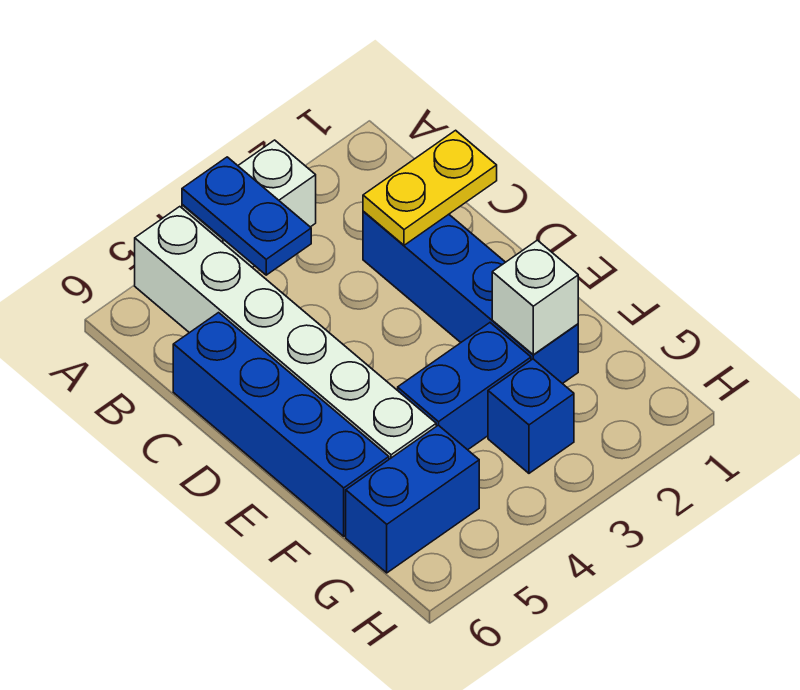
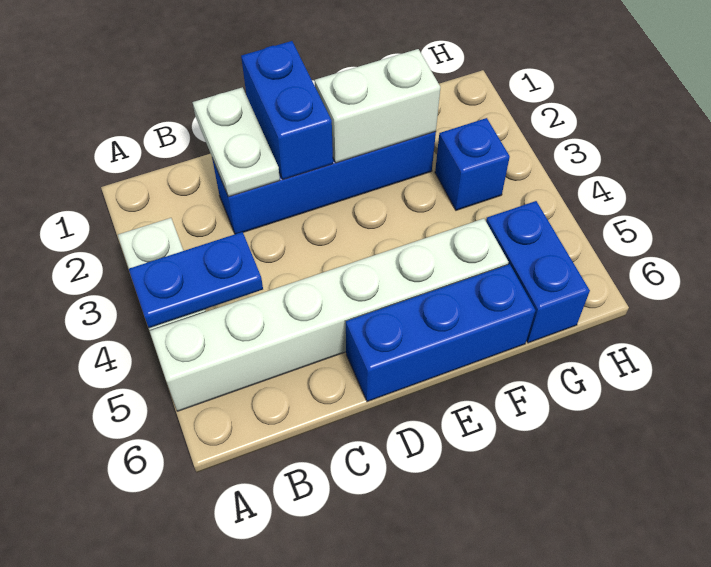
yellow 1x2 plate [363,130,497,245] -> white 1x2 plate [193,87,280,197]
blue 1x4 brick [173,313,389,536] -> blue 1x3 brick [346,264,535,402]
white 1x1 brick [492,240,578,355] -> white 1x2 brick [315,49,441,163]
blue 1x2 brick [398,323,531,450] -> blue 1x2 brick moved to [241,41,333,179]

